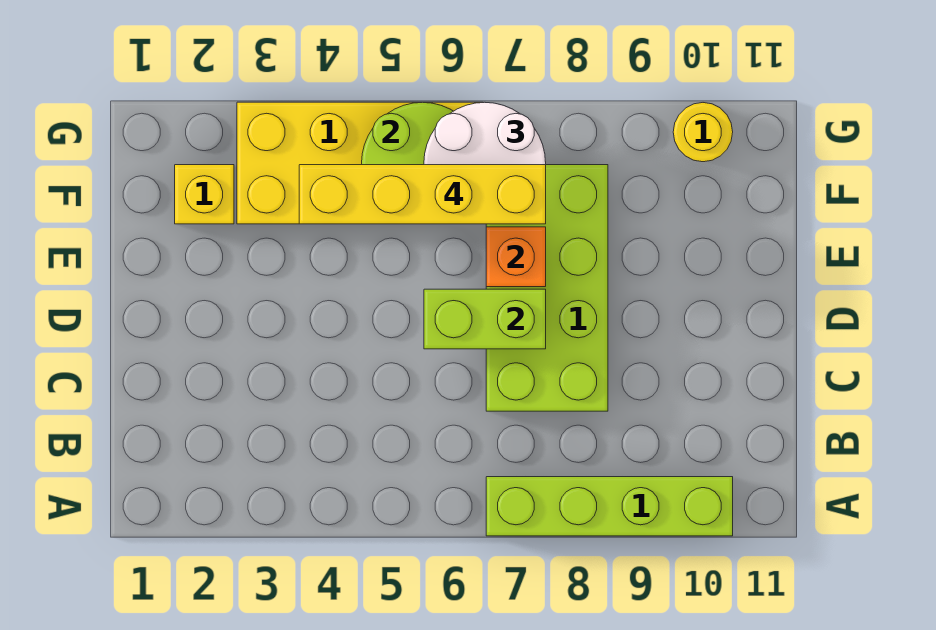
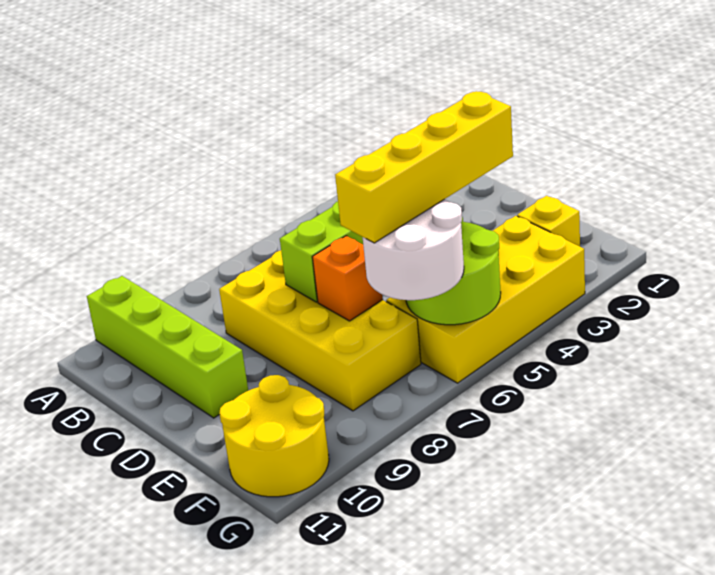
lime 1x4 brick [486,477,733,536] -> lime 1x4 brick turned to [87,276,248,418]
lime 2x4 brick [486,165,608,411] -> yellow 2x4 brick [219,250,421,411]
yellow 1x1 round brick [673,103,733,162] -> yellow 2x2 round brick [219,375,329,497]

